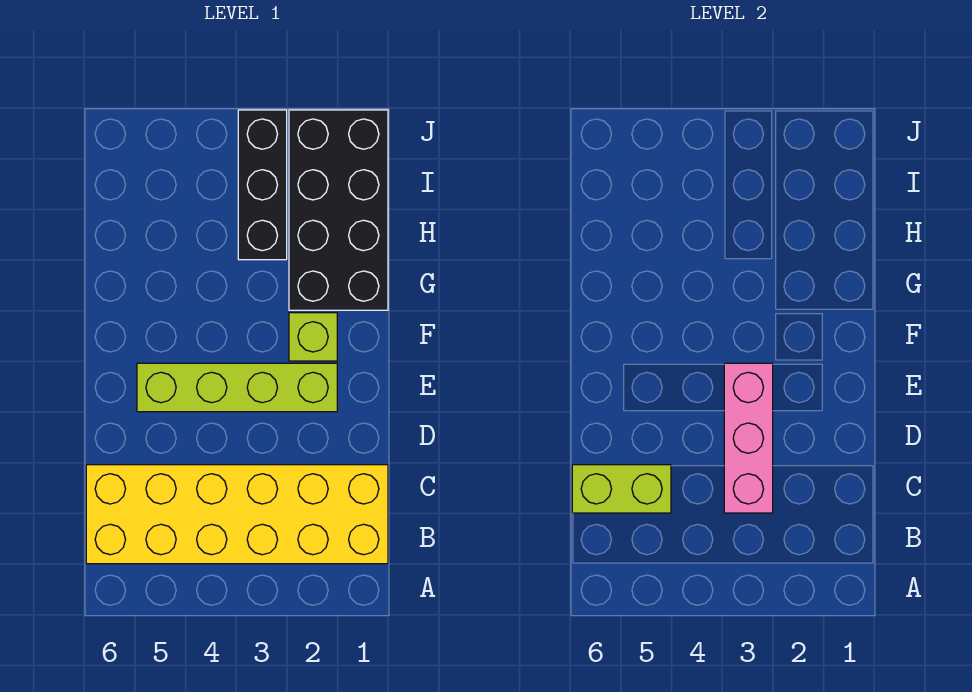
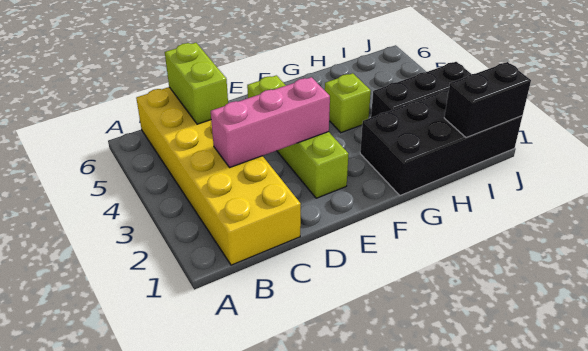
lime 1x1 brick [289,313,337,361] -> lime 1x1 brick moved to [325,73,371,133]
none -> black 1x2 brick [444,62,531,138]

